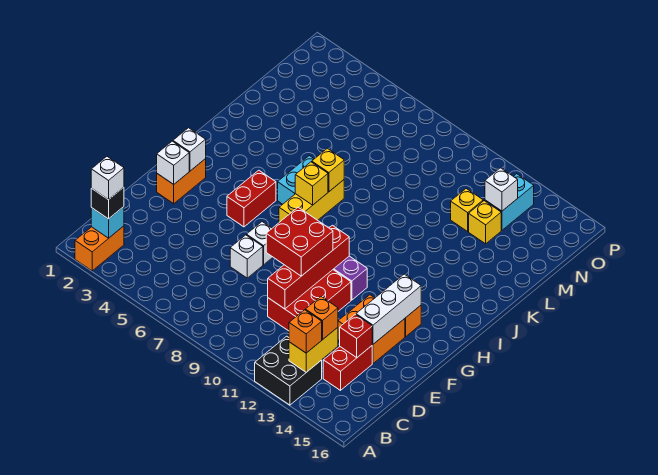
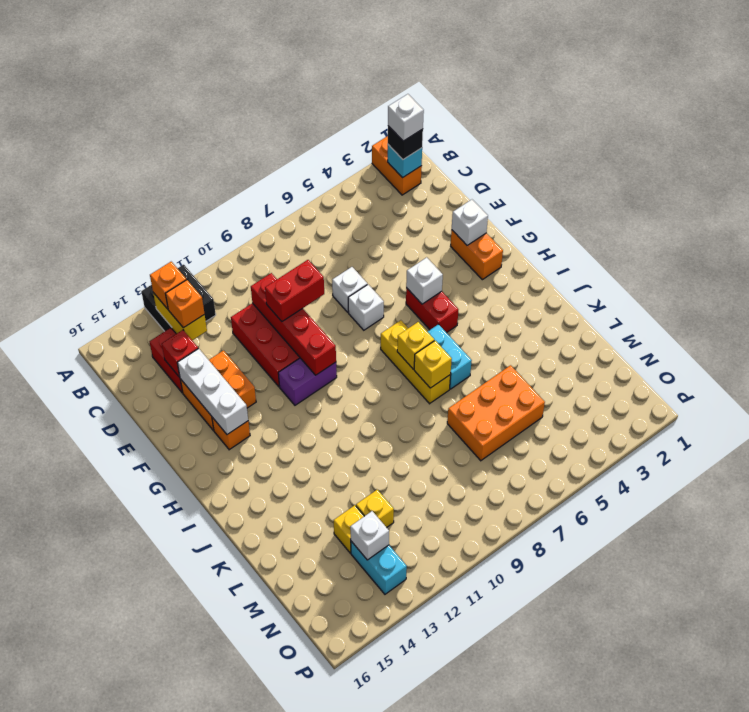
red 2x2 brick [266,207,333,276] -> red 1x2 brick [265,260,324,321]
white 1x1 brick [173,128,206,171] -> white 1x1 brick moved to [406,257,443,304]
none -> orange 2x3 brick [447,365,545,461]

